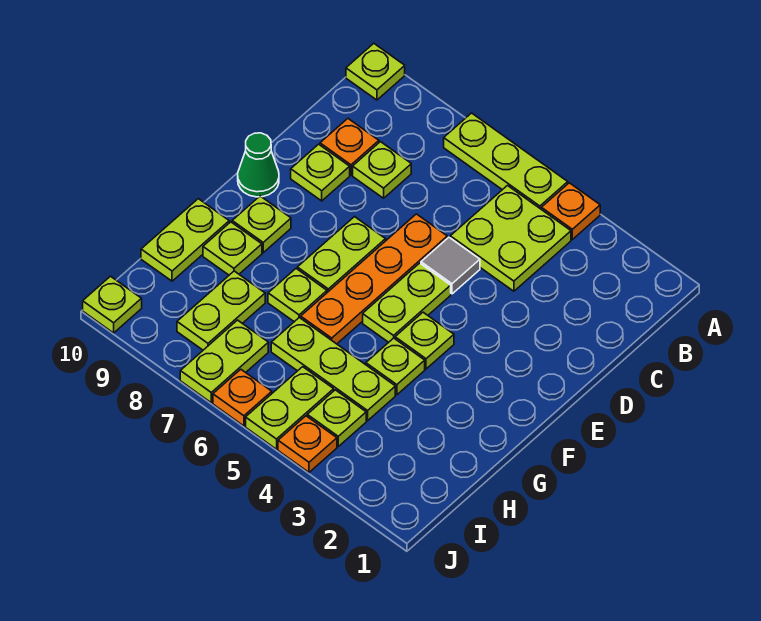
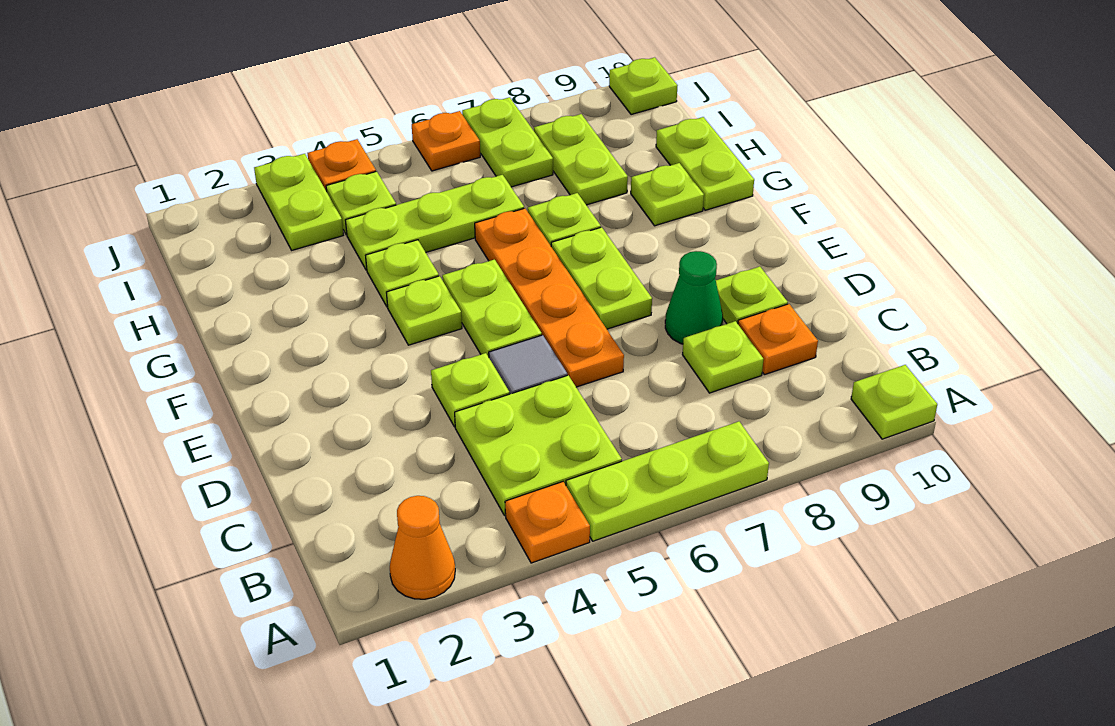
none -> orange 1x1 cone [390,496,455,599]
green 1x1 cone [238,133,279,197] -> green 1x1 cone moved to [665,251,723,344]
lime 1x1 plate [232,196,291,253] -> lime 1x1 plate moved to [431,353,509,427]
lime 1x2 plate [246,367,334,449] -> lime 1x2 plate moved to [254,154,343,250]

